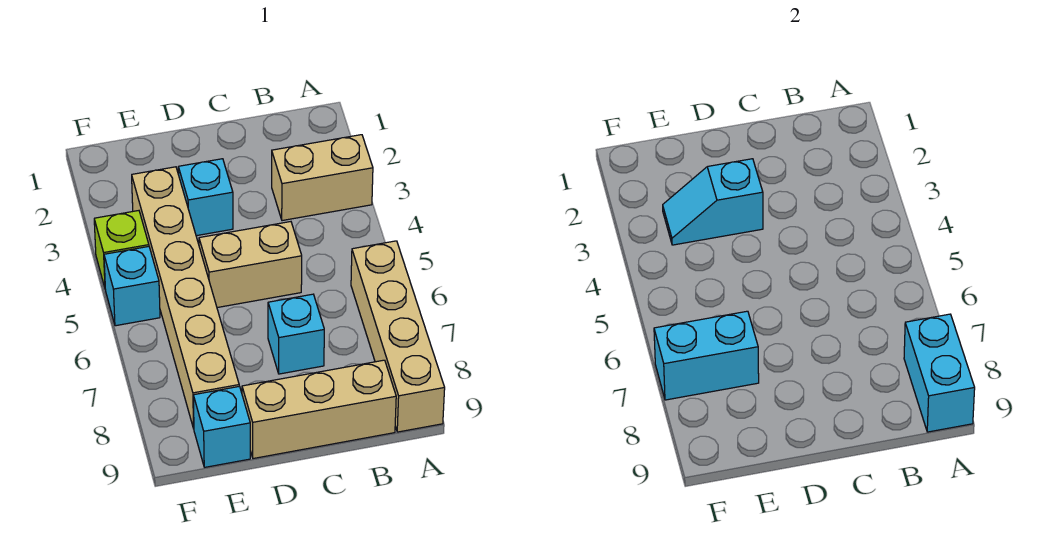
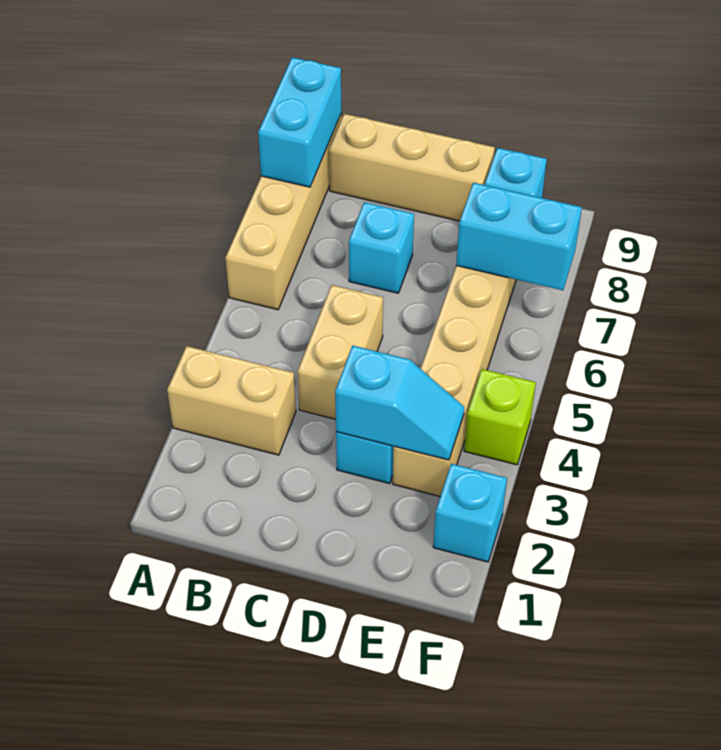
tan 1x2 brick [199,222,302,308] -> tan 1x2 brick turned to [297,285,383,419]
cyan 1x1 brick [104,247,160,326] -> cyan 1x1 brick moved to [433,464,507,562]

